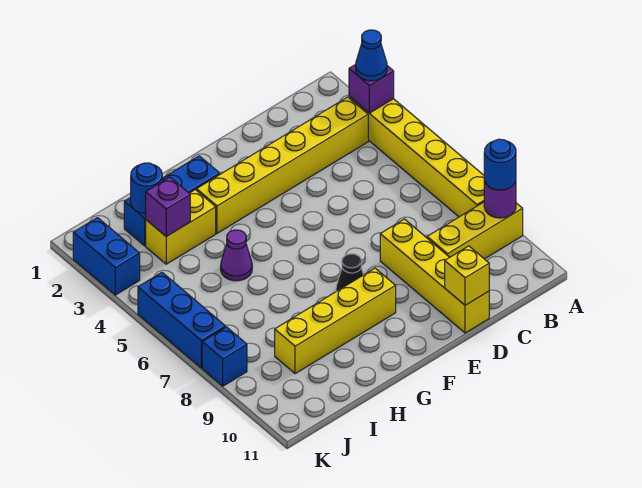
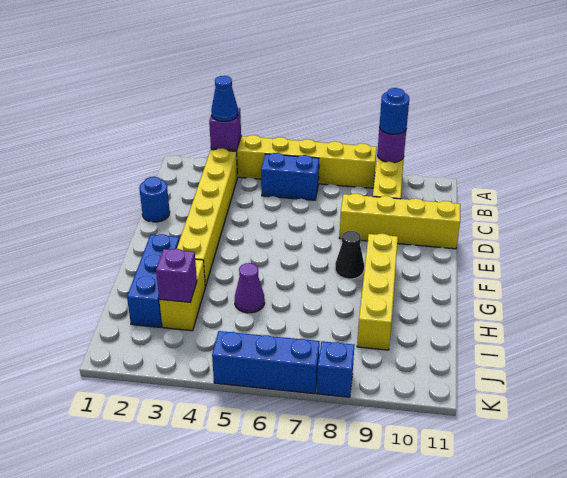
yellow 1x1 brick [445,246,489,305] -> none
blue 1x1 round brick [131,163,162,214] -> blue 1x1 round brick moved to [139,177,170,222]
blue 1x2 brick [73,218,140,295] -> blue 1x2 brick moved to [261,153,319,200]

